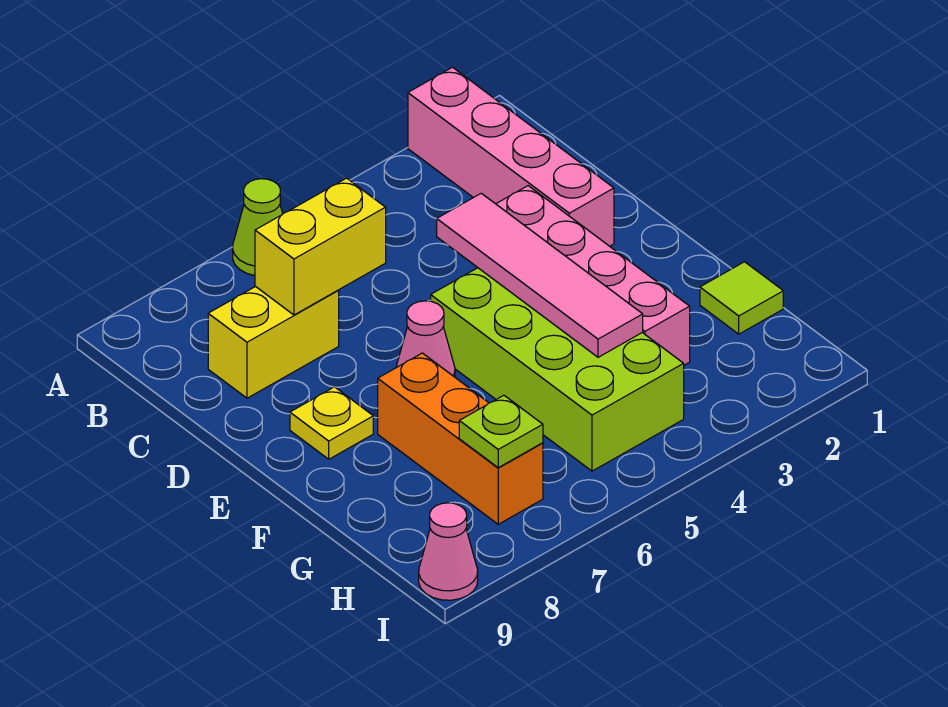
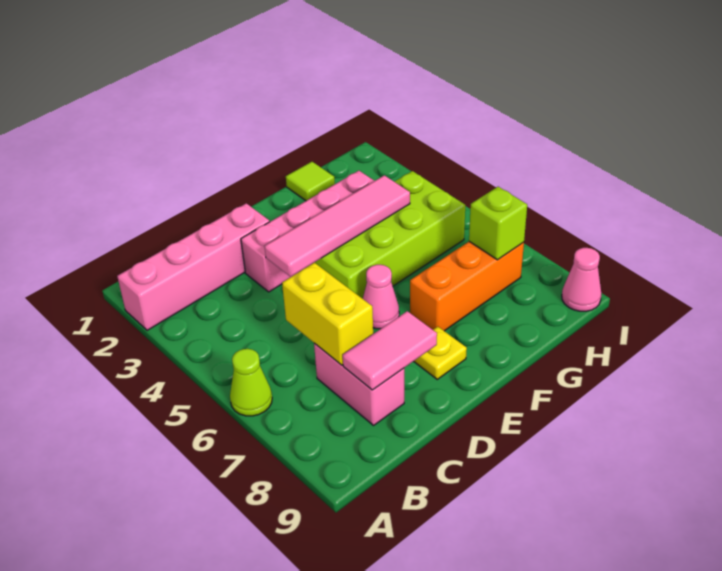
yellow 1x2 brick [208,286,339,398] -> pink 1x2 brick [314,343,404,425]
none -> pink 1x2 tile [343,311,437,390]
lime 1x1 plate [459,395,543,468] -> lime 1x1 brick [469,187,527,260]

